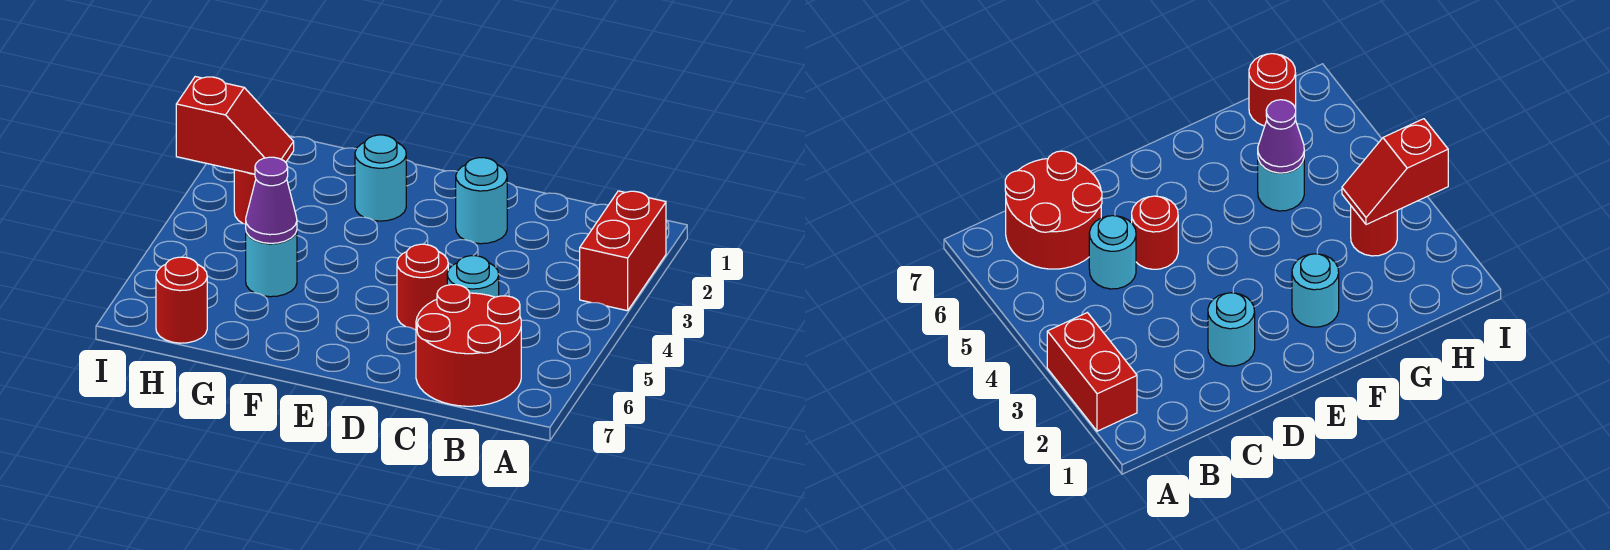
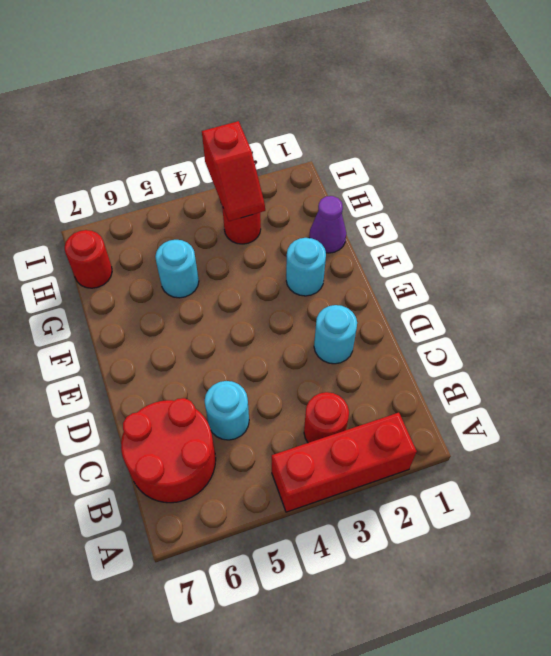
red 1x2 brick [580,191,666,311] -> red 1x3 brick [272,413,417,512]
red 1x1 round brick [397,244,449,330] -> red 1x1 round brick moved to [304,392,349,443]
purple 1x1 cone [246,157,297,243] -> purple 1x1 cone moved to [309,196,346,253]

